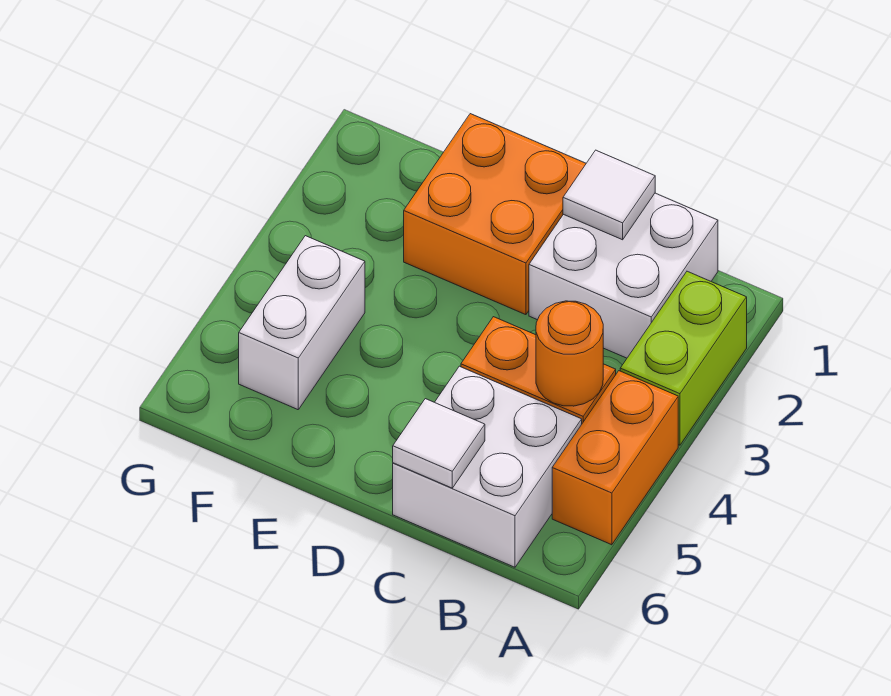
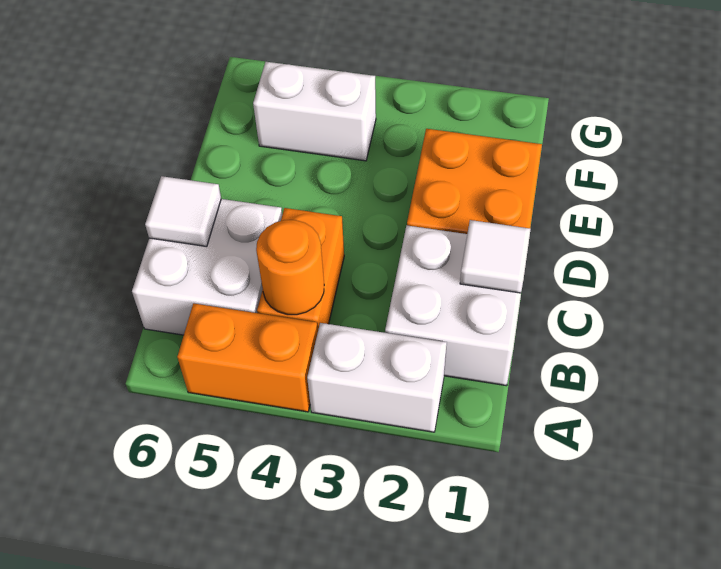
lime 1x2 brick [620,271,747,445] -> white 1x2 brick [307,323,447,432]

